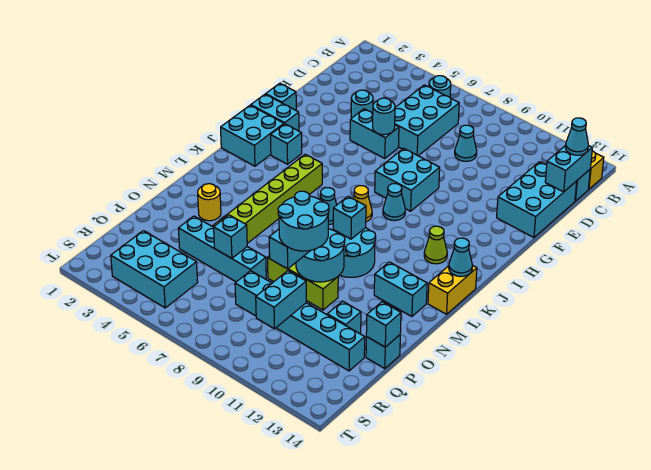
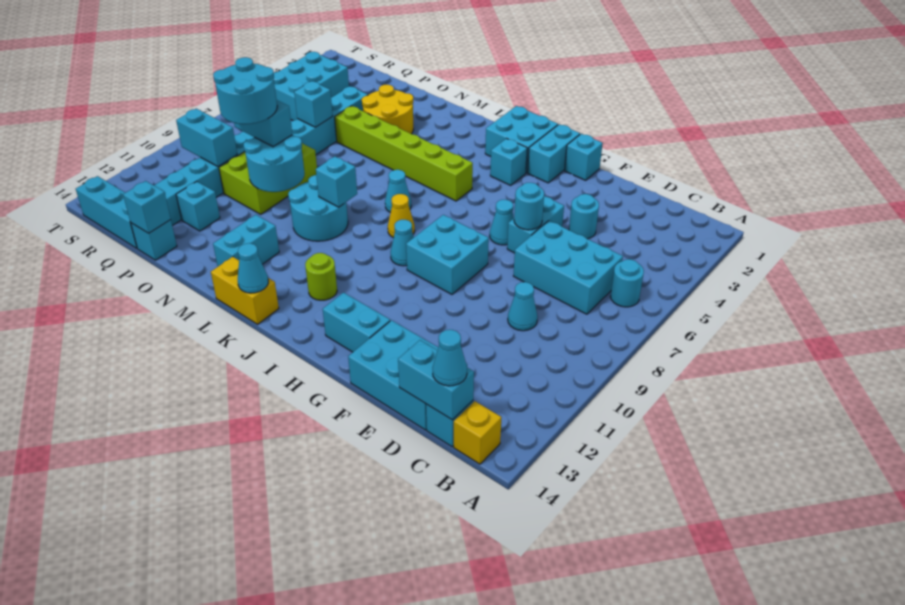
none -> cyan 1x1 cone [490,200,514,245]
none -> cyan 1x2 brick [323,293,390,352]
lime 1x1 cone [424,226,447,264] -> lime 1x1 round brick [305,253,337,300]
yellow 1x1 round brick [198,184,221,221] -> yellow 2x2 round brick [362,85,413,134]
lime 1x3 brick [268,256,338,310] -> lime 2x3 brick [219,143,317,214]
none -> cyan 1x3 brick [76,176,137,248]

